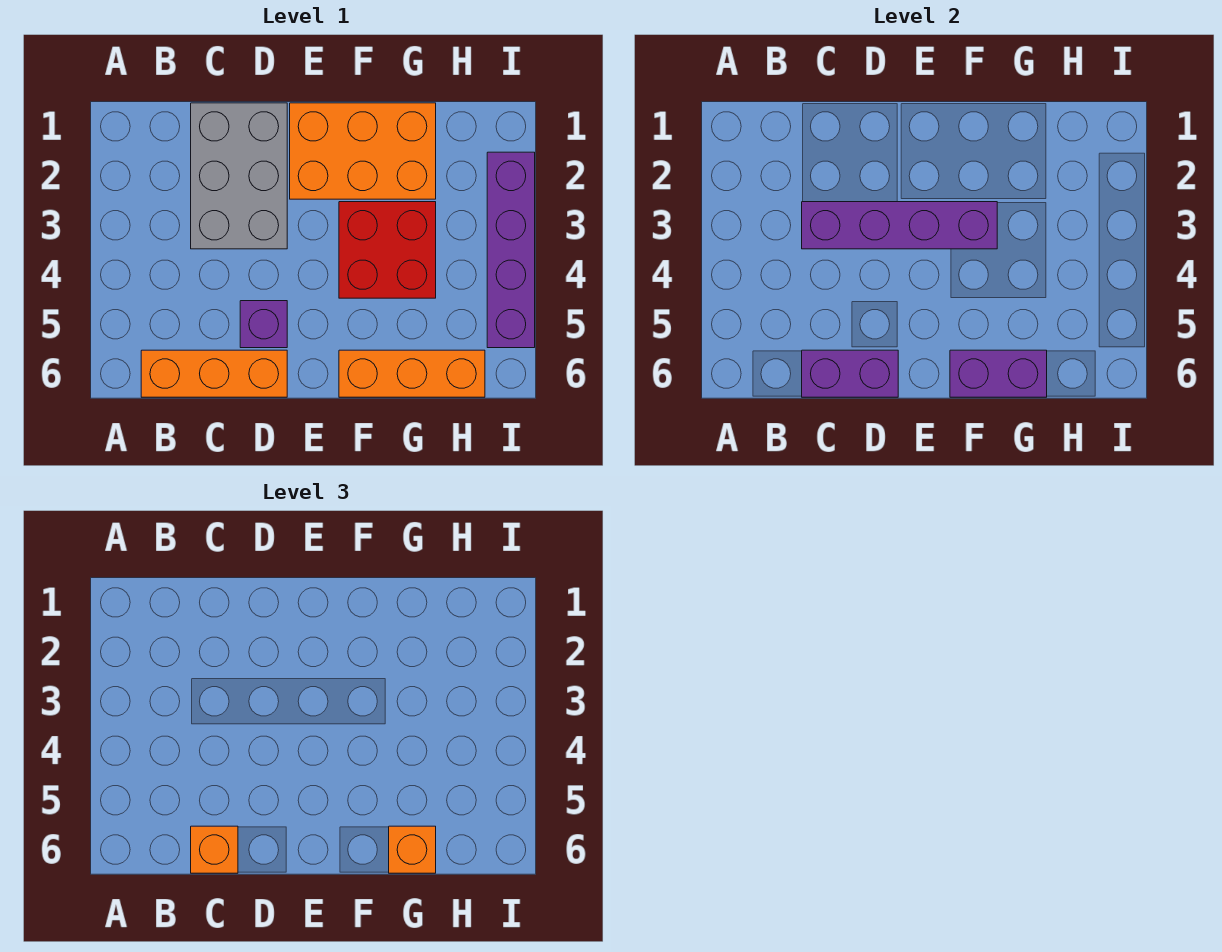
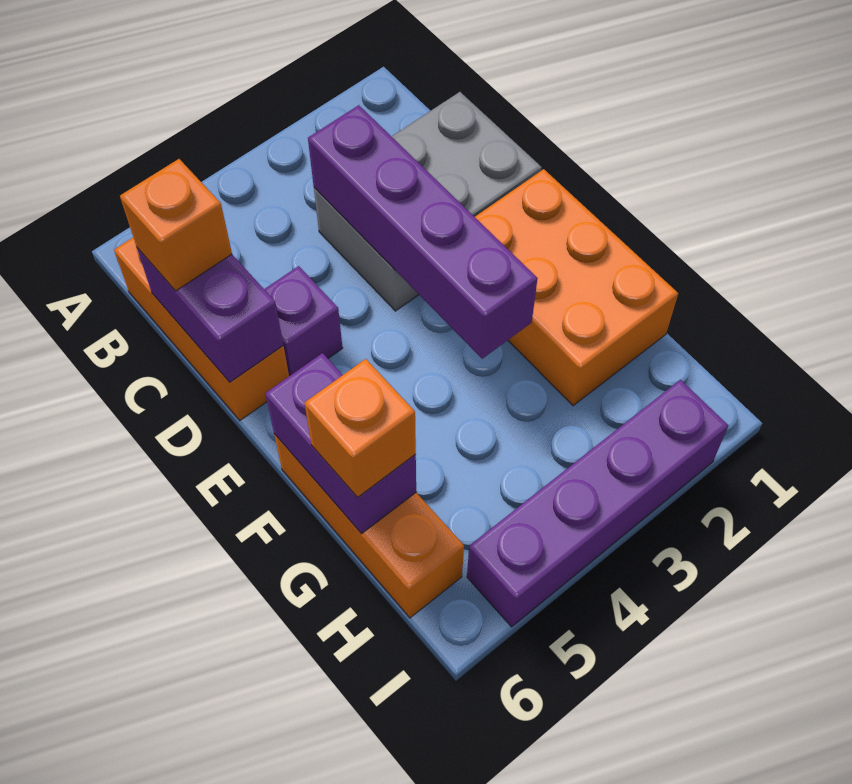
red 2x2 brick [339,202,436,298] -> none

